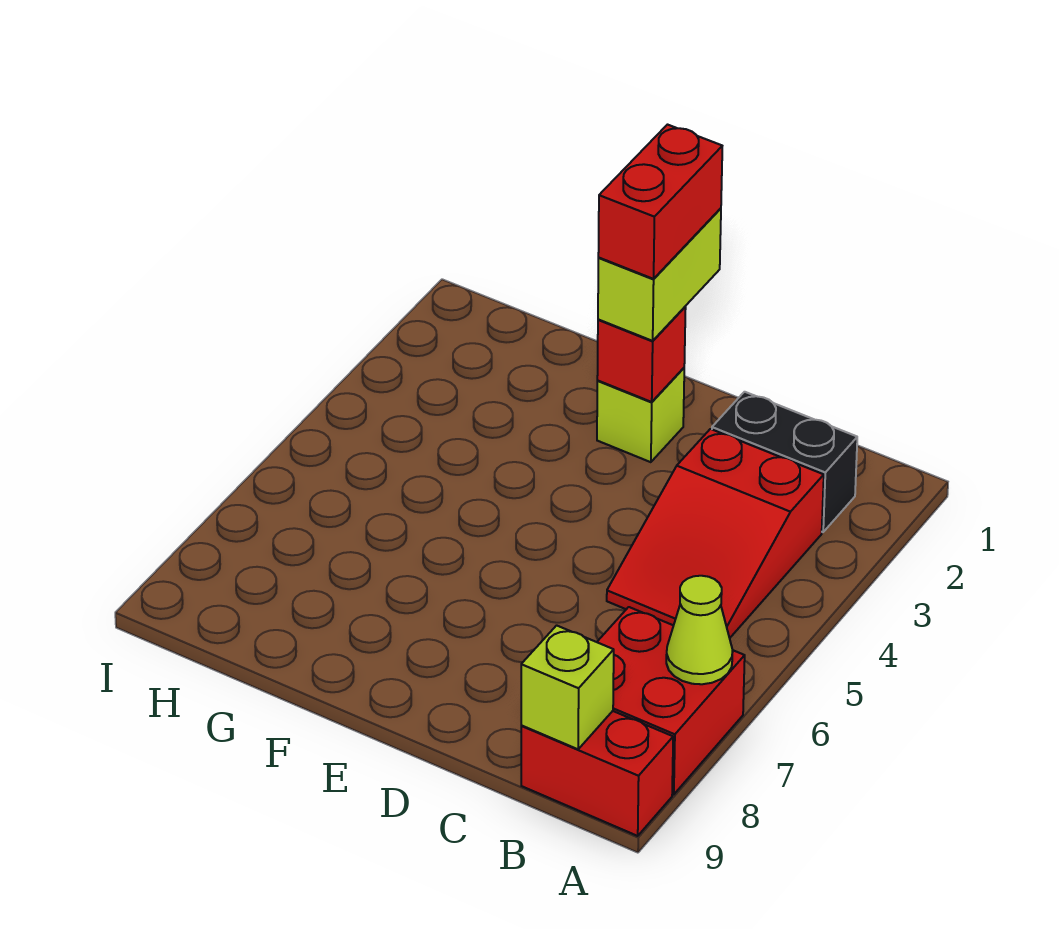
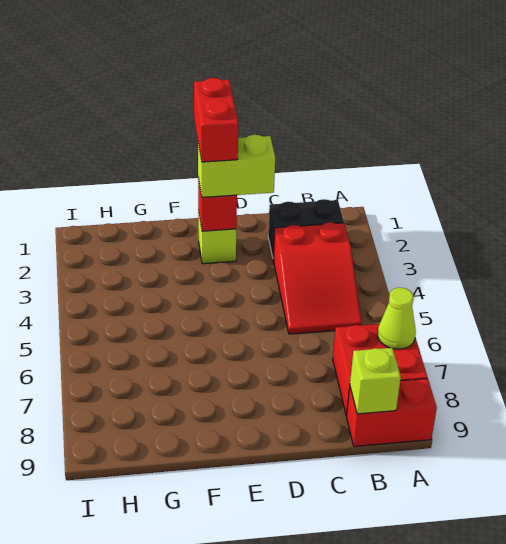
lime 1x2 brick [598,208,721,341] -> lime 1x2 brick turned to [198,135,275,197]

